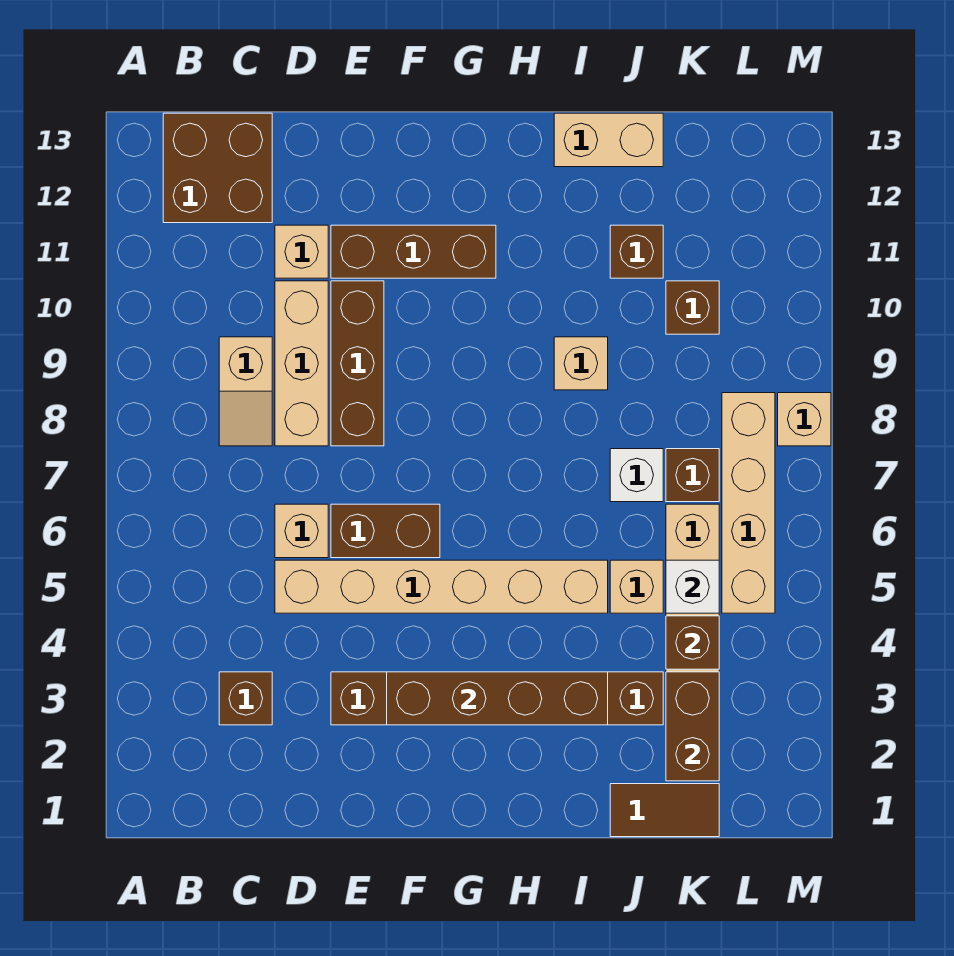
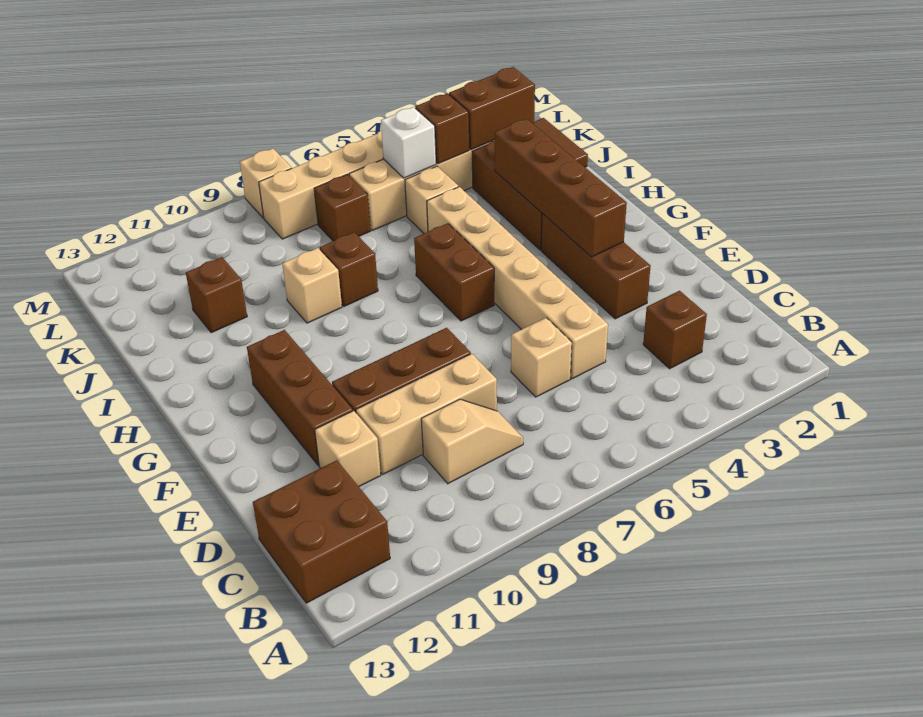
brown 1x2 brick [331,504,440,558] -> brown 1x2 brick moved to [414,223,494,321]
tan 1x2 brick [554,113,663,167] -> none
white 1x1 brick [610,449,663,502] -> none
brown 1x1 brick [666,281,719,334] -> brown 1x1 brick moved to [320,232,378,306]

